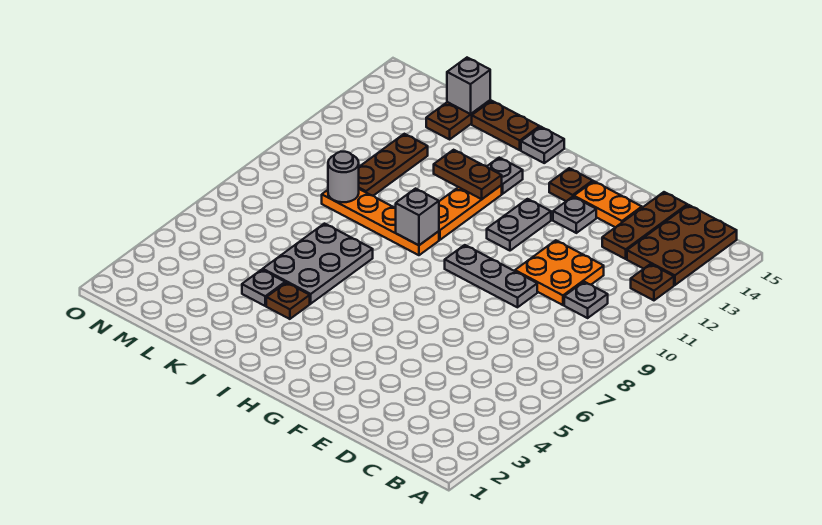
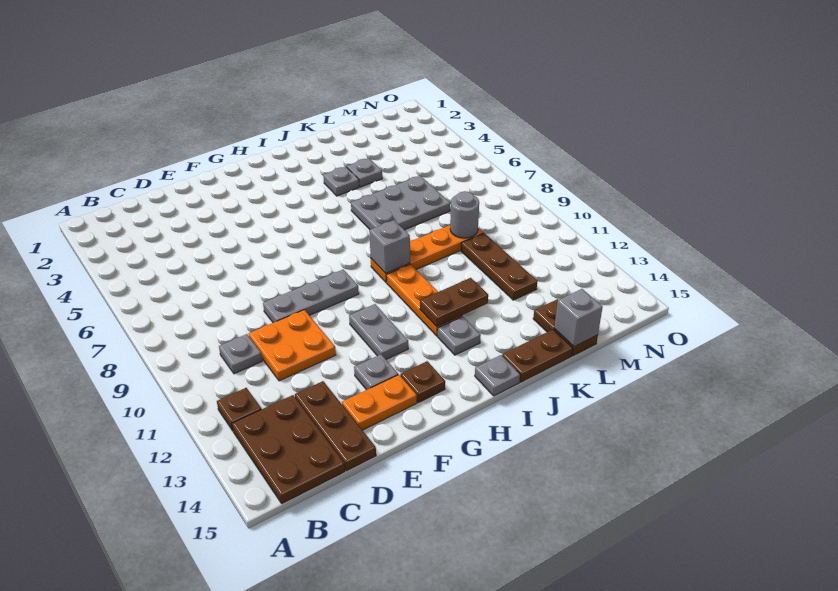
brown 1x1 plate [266,283,310,319] -> grey 1x1 plate [323,166,359,196]
grey 2x3 plate [263,224,373,304] -> grey 2x3 plate turned to [351,176,450,230]

